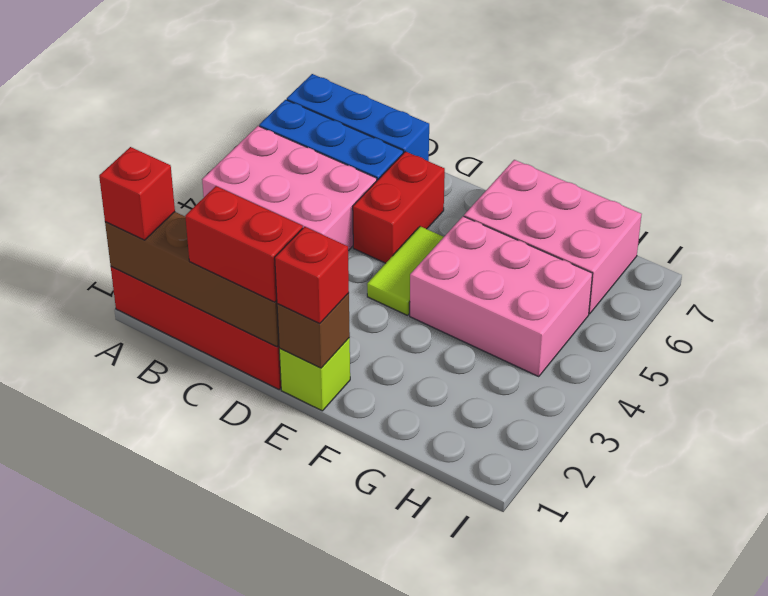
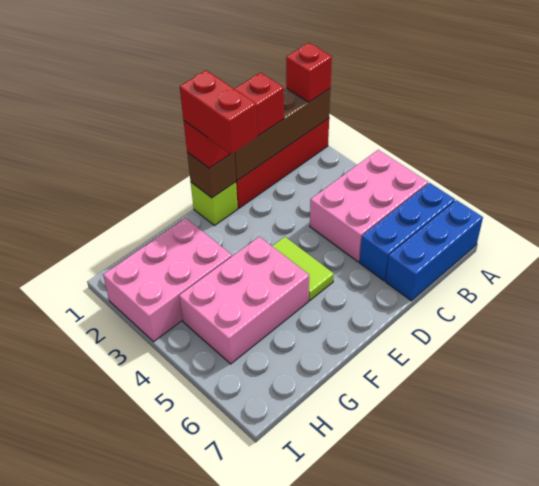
red 1x2 brick [353,152,445,263] -> red 1x2 brick moved to [180,70,257,154]
pink 2x3 brick [464,160,642,314] -> pink 2x3 brick moved to [103,218,232,342]

